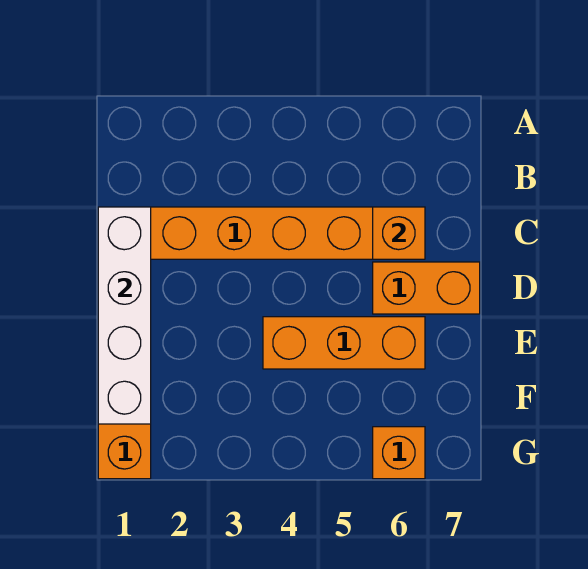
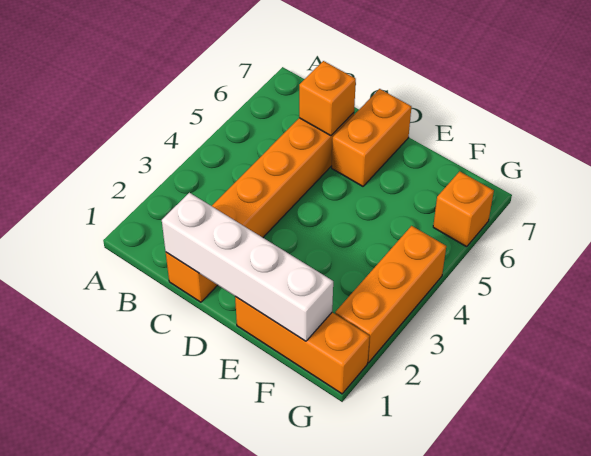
orange 1x3 brick [263,317,425,369] -> orange 1x3 brick moved to [335,226,446,363]

